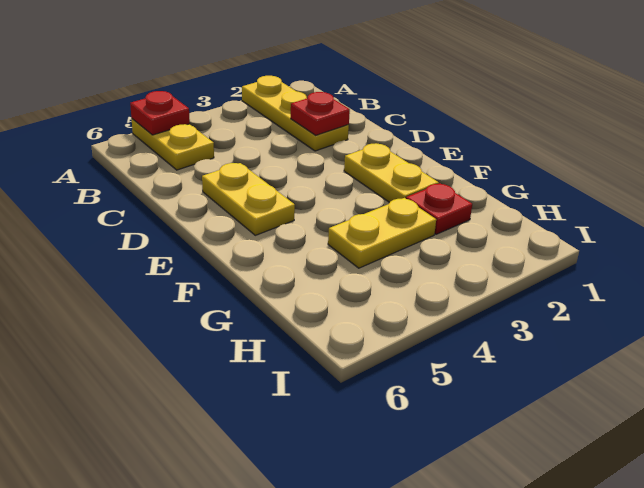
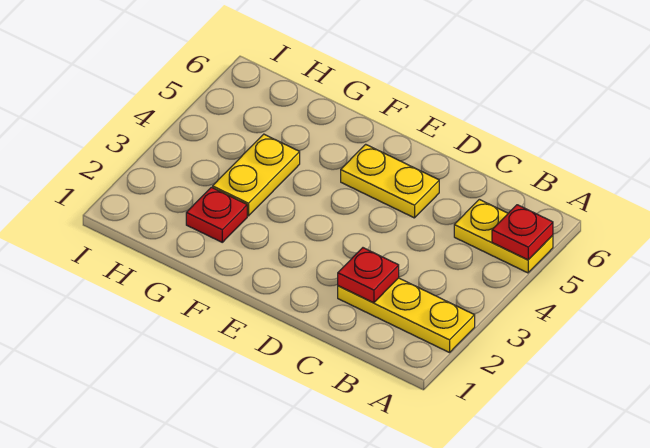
yellow 1x2 plate [344,143,439,202] -> none

